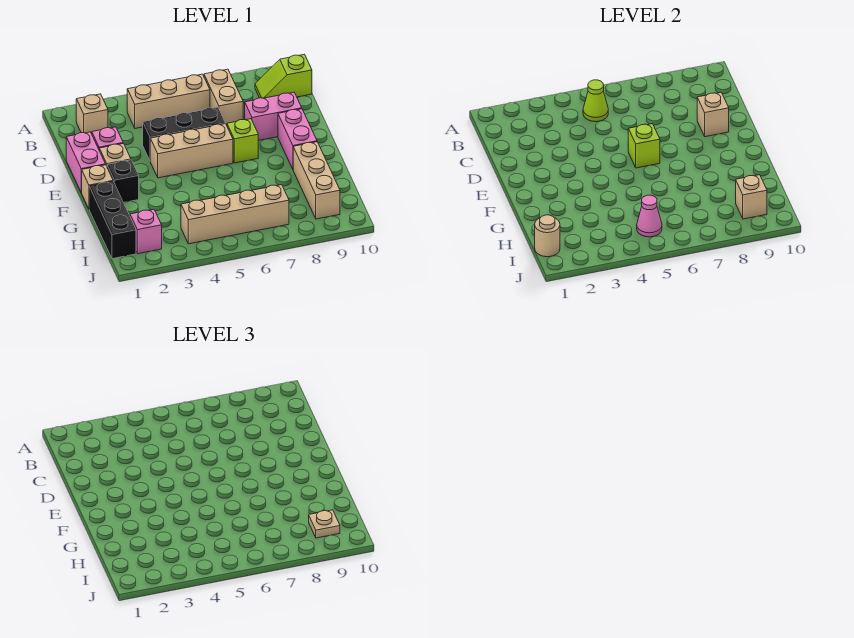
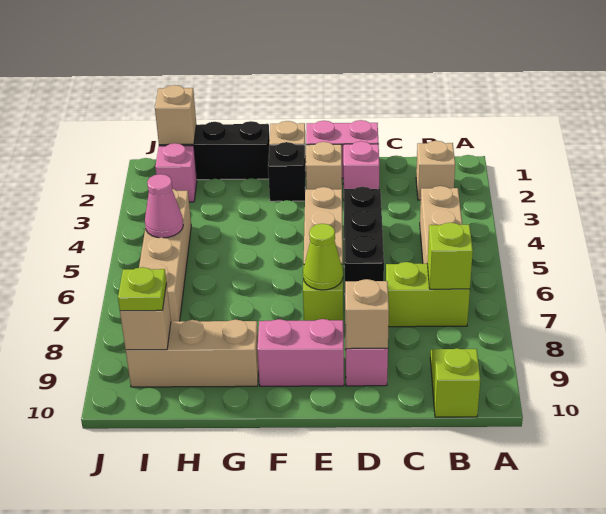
lime 1x1 cone [583,80,608,122] -> lime 1x1 cone moved to [303,224,343,290]
tan 1x2 brick [204,69,243,125] -> lime 1x2 brick [386,262,470,327]
lime 1x1 brick [628,124,660,168] -> lime 1x1 brick moved to [427,223,473,289]
tan 1x1 round brick [535,215,560,257] -> tan 1x1 brick [155,85,196,145]
tan 1x1 plate [309,510,340,538] -> lime 1x1 plate [118,267,166,311]

